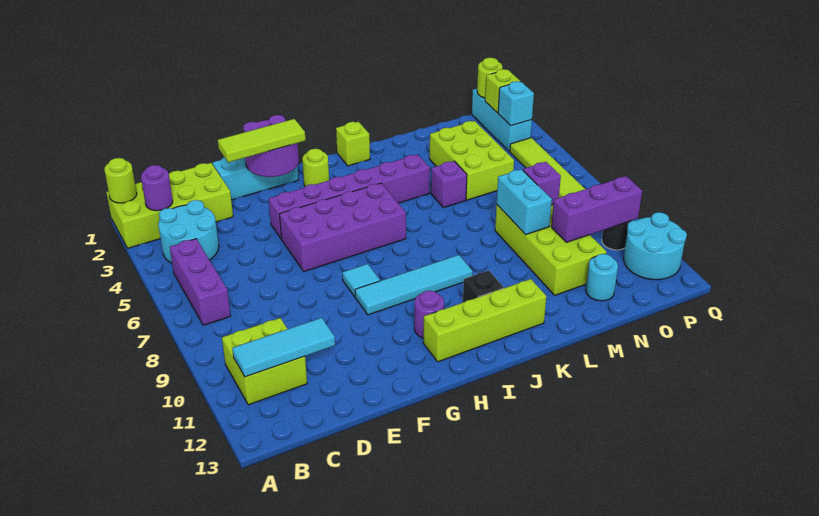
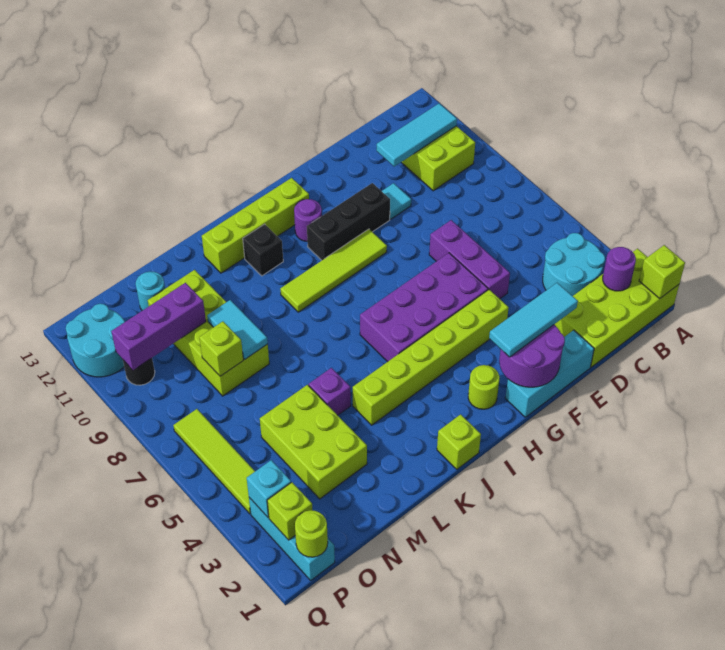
lime 1x1 round brick [104,158,137,203] -> lime 1x1 brick [639,245,685,299]
purple 1x3 brick [170,239,230,325] -> purple 1x3 brick moved to [429,220,510,299]
lime 1x3 tile [218,119,305,162] -> cyan 1x3 tile [489,283,578,357]
purple 1x6 brick [269,154,430,239] -> lime 1x6 brick [353,290,509,425]
none -> black 1x3 brick [307,183,390,260]
cyan 1x1 tile [343,264,380,297] -> cyan 1x1 tile moved to [382,183,411,219]
cyan 1x4 tile [355,255,472,315] -> lime 1x4 tile [280,229,387,312]
cyan 1x2 brick [497,169,552,235] -> cyan 1x2 tile [207,300,268,359]
purple 1x1 brick [523,162,561,205] -> lime 1x1 brick [199,321,243,376]

